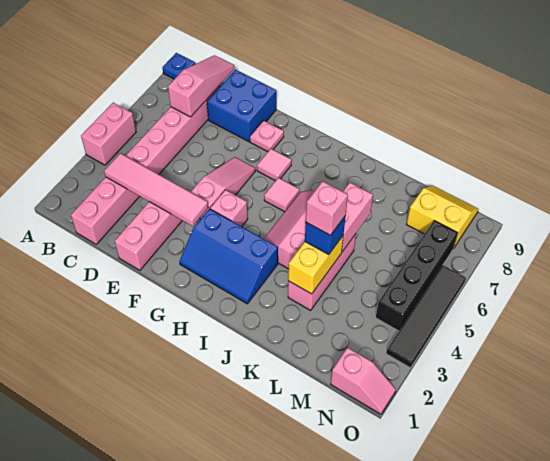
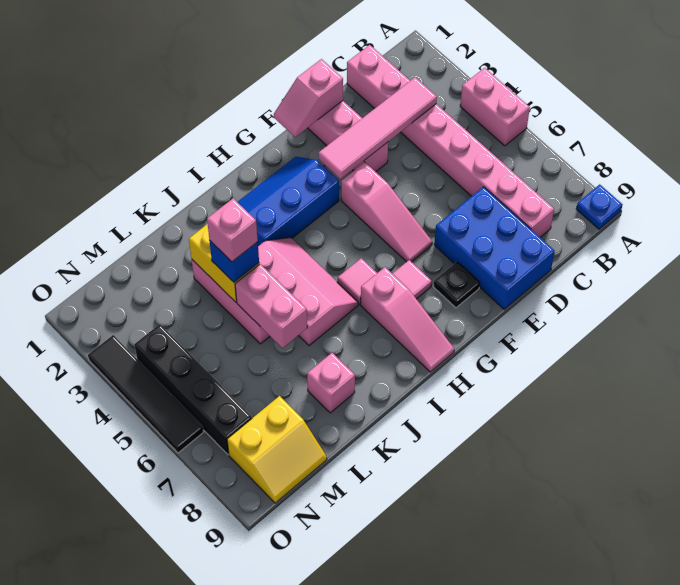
pink 1x3 slope [168,55,234,117] -> pink 1x3 slope moved to [361,267,454,372]
blue 2x2 brick [207,70,276,142] -> blue 2x3 brick [434,187,555,309]
pink 1x1 plate [250,121,284,152] -> black 1x1 plate [433,262,480,308]
pink 1x1 brick [210,190,248,227] -> pink 1x1 brick moved to [307,353,355,413]
pink 1x2 slope [331,347,396,414] -> pink 1x2 slope moved to [274,59,343,137]

